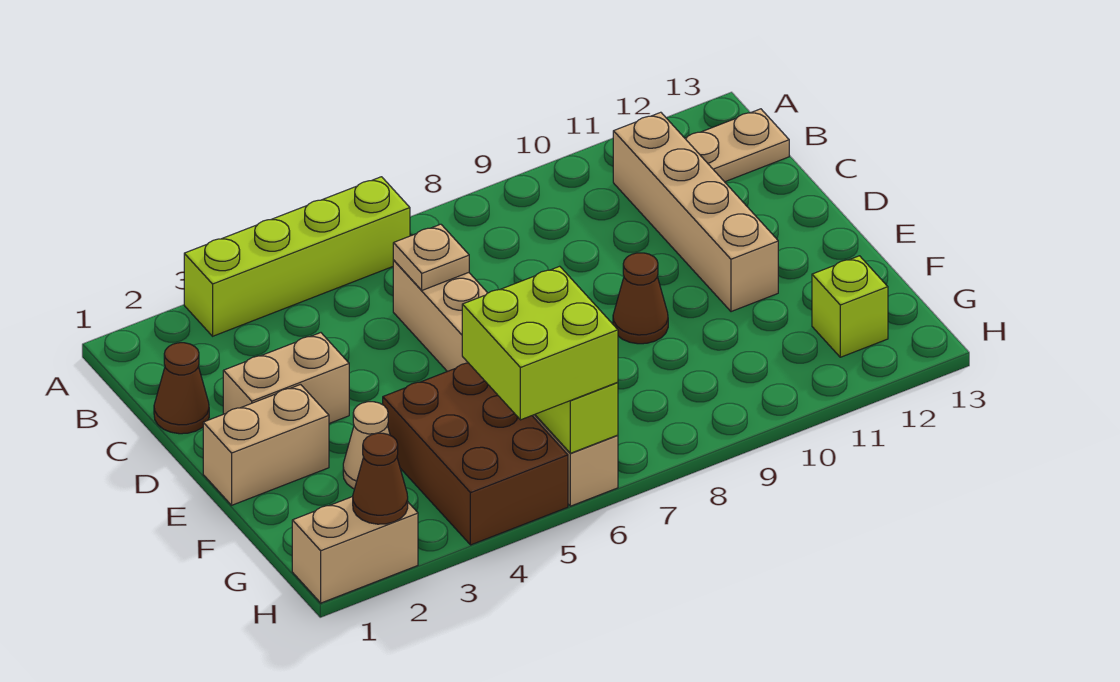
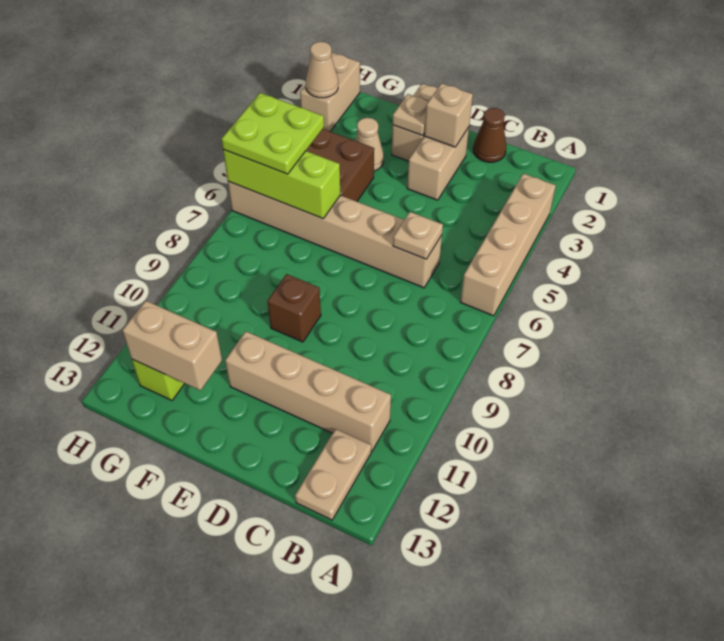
lime 1x4 brick [184,177,410,336] -> tan 1x4 brick [460,174,556,316]
none -> tan 1x1 brick [424,83,473,147]
none -> tan 1x1 plate [392,94,429,136]
brown 1x1 cone [613,253,668,344] -> brown 1x1 brick [268,274,321,342]
none -> tan 1x2 brick [122,301,222,390]
lime 2x2 brick [462,266,618,420] -> lime 2x2 plate [222,93,324,174]
brown 1x1 cone [353,433,408,524] -> tan 1x1 cone [306,42,338,98]

